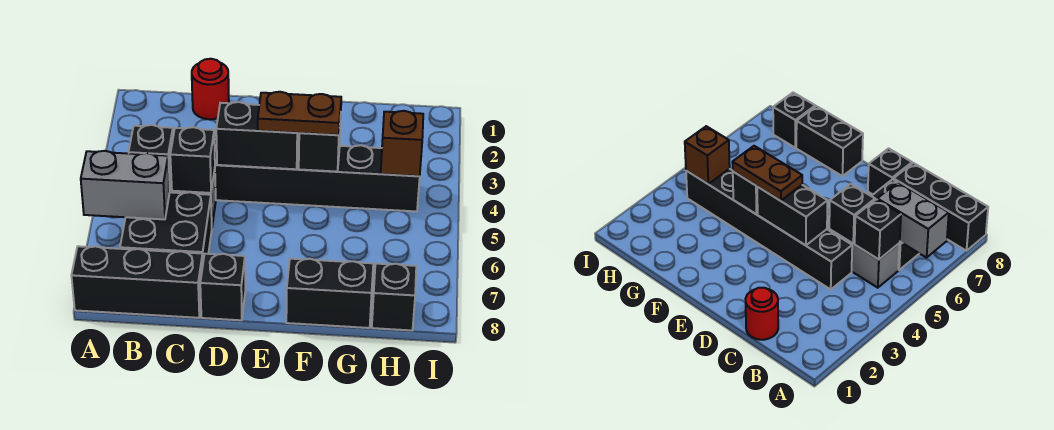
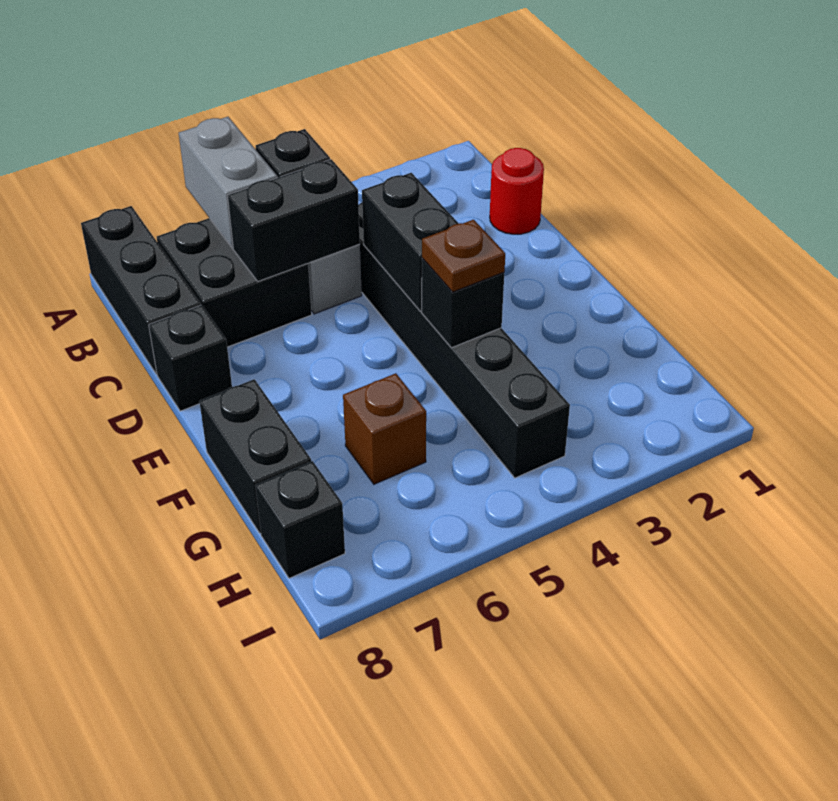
black 1x1 brick [170,127,215,193] -> black 1x2 brick [227,159,360,281]
brown 1x2 plate [258,92,341,135] -> brown 1x1 plate [422,220,505,292]
brown 1x1 brick [381,111,423,176] -> brown 1x1 brick moved to [343,373,426,484]

